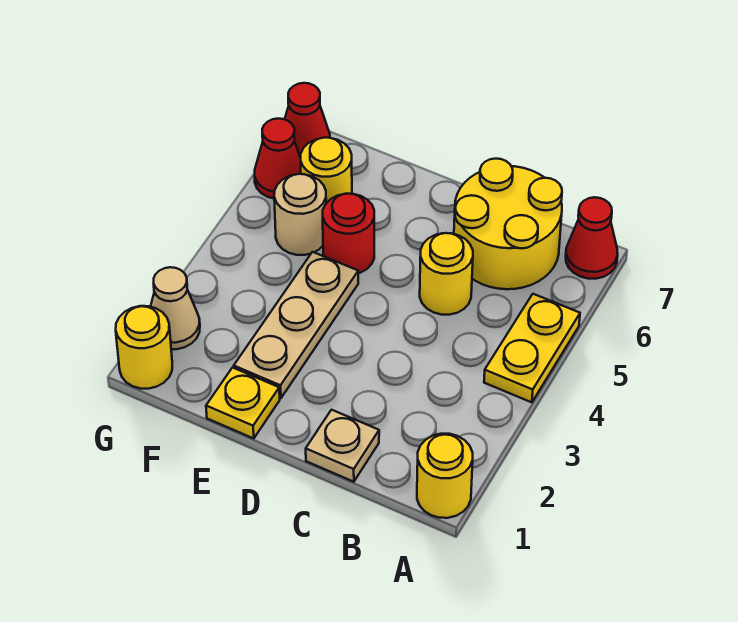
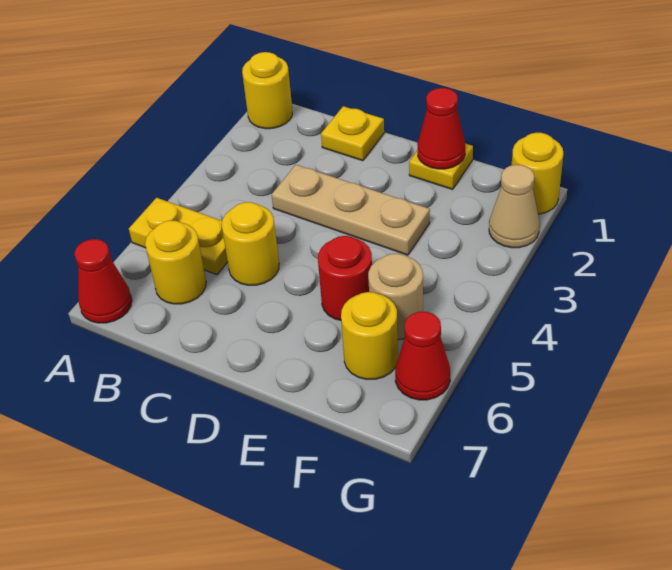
yellow 1x2 plate [484,294,580,402] -> yellow 1x2 plate turned to [129,198,228,275]
yellow 2x2 round brick [454,159,562,289] -> yellow 1x1 round brick [145,220,206,304]
tan 1x1 plate [306,410,379,482] -> yellow 1x1 plate [321,106,384,161]
tan 1x3 plate [234,252,358,398] -> tan 1x3 plate turned to [272,165,430,255]
red 1x1 cone [285,83,330,158] -> red 1x1 cone moved to [417,88,465,169]

